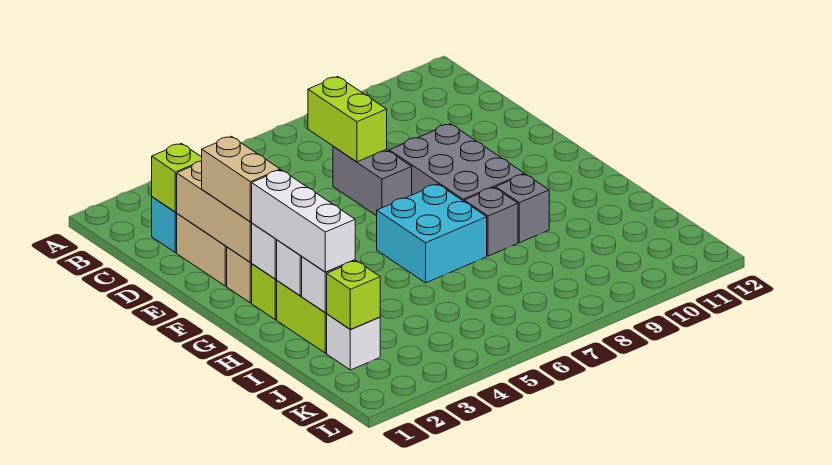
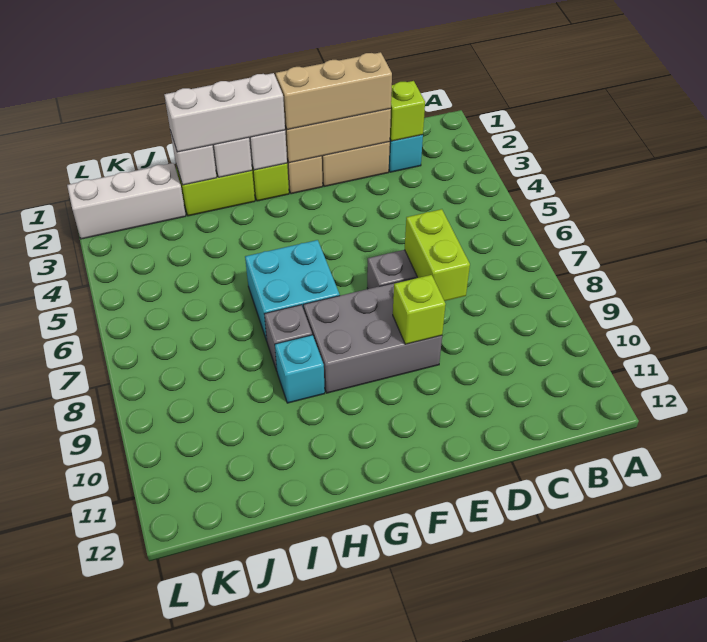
lime 1x2 brick [308,77,387,162] -> lime 1x2 brick turned to [405,209,470,301]
tan 1x2 brick [202,136,280,222] -> tan 1x3 brick [276,52,392,130]
grey 1x1 brick [496,174,549,243] -> cyan 1x1 brick [275,335,325,403]
white 1x1 brick [327,314,380,370] -> white 1x3 brick [67,163,186,239]
lime 1x1 brick [326,261,380,329] -> lime 1x1 brick moved to [393,275,446,344]

